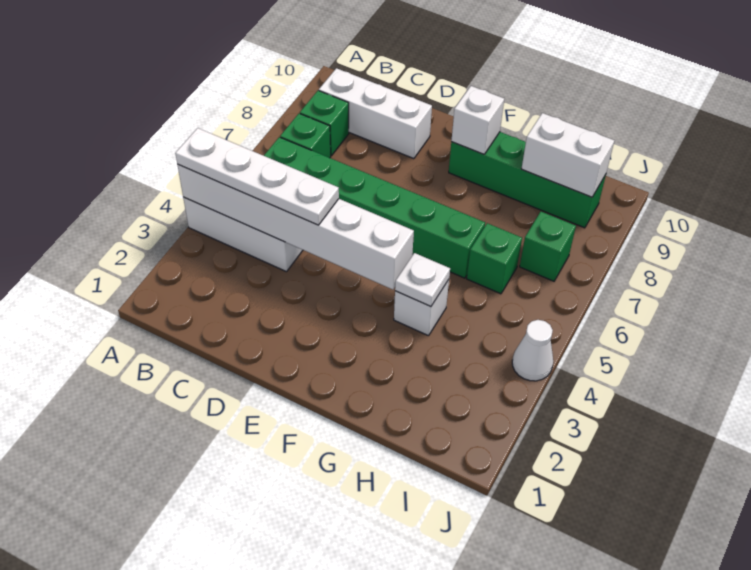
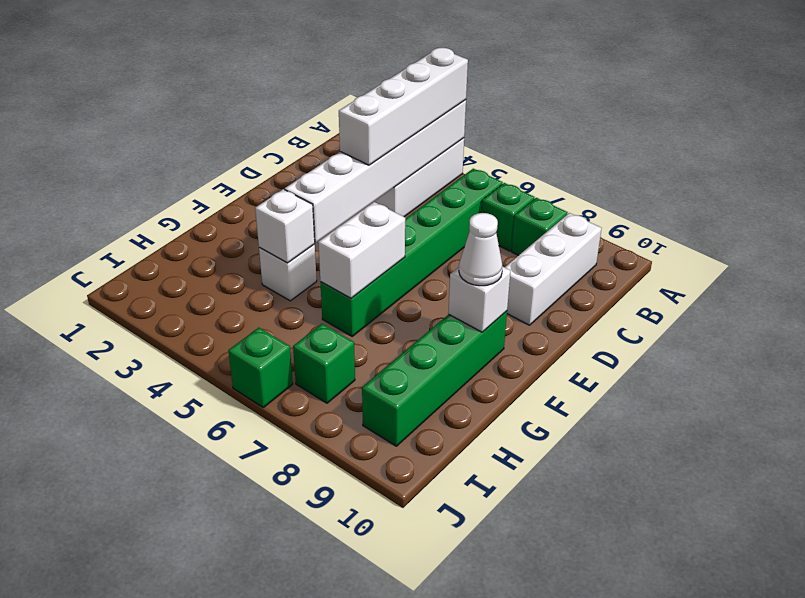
white 1x4 plate [175,128,339,225] -> white 1x4 brick [339,48,468,165]
white 1x1 plate [395,253,450,307] -> white 1x1 brick [255,189,315,263]
green 1x1 brick [467,223,522,294] -> green 1x1 brick moved to [228,328,293,407]
white 1x2 brick [522,113,615,197] -> white 1x2 brick moved to [318,202,405,298]
white 1x1 cone [512,320,553,381] -> white 1x1 cone moved to [459,213,503,286]

